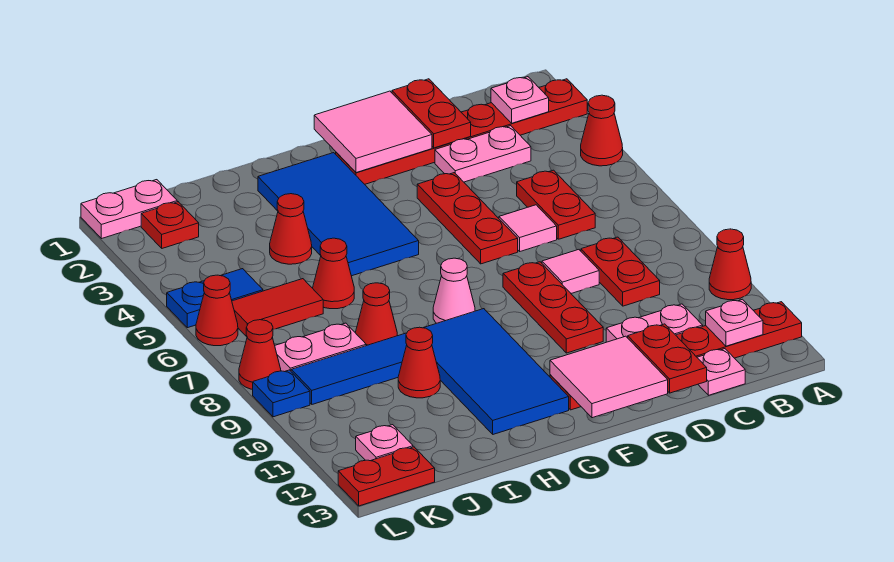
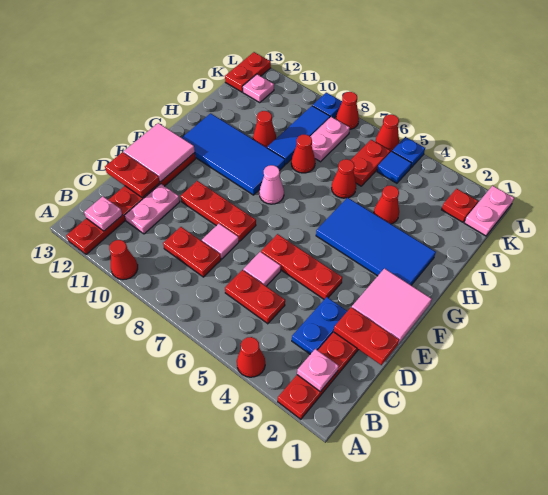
pink 1x2 plate [435,126,531,182] -> blue 1x2 plate [292,297,347,354]
pink 1x1 plate [697,349,745,395] -> none
red 1x2 tile [232,279,323,337] -> red 1x2 plate [351,140,390,186]

